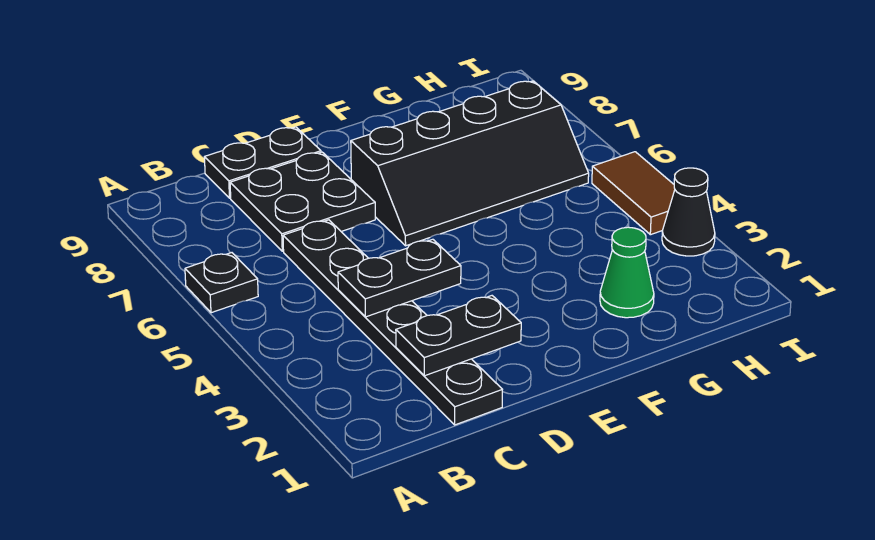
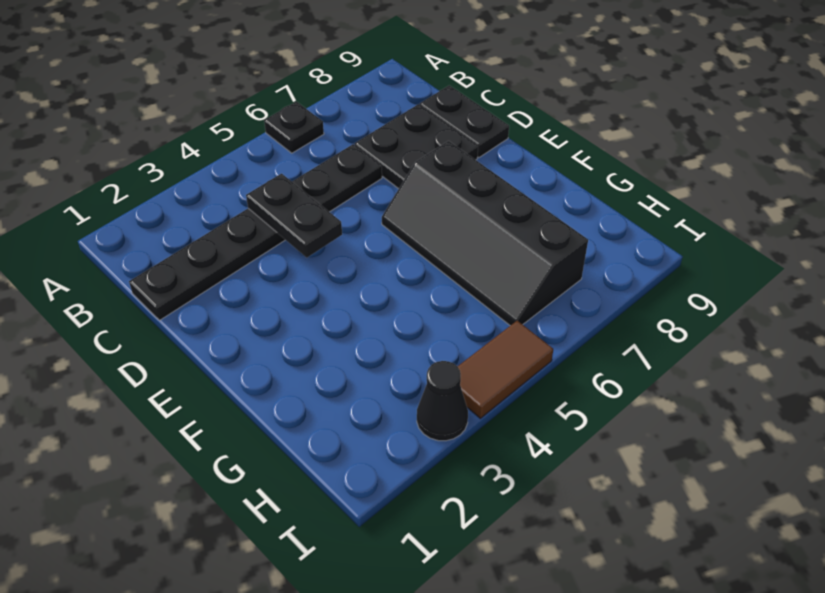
black 1x2 plate [396,296,521,376] -> none
green 1x1 cone [600,227,654,318] -> none

